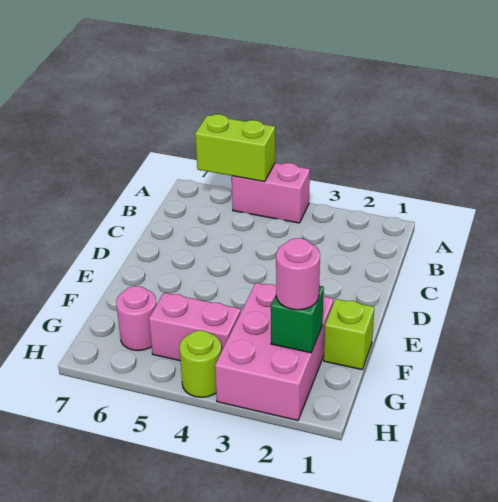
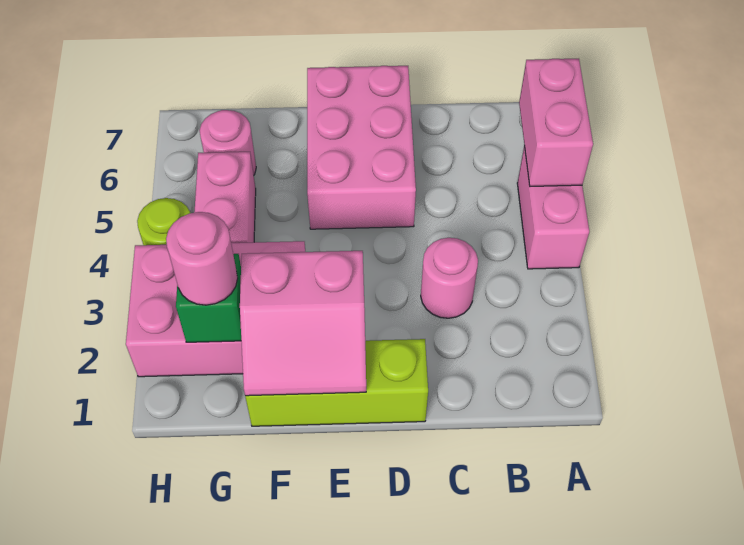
lime 1x2 brick [195,114,275,181] -> pink 1x2 brick [519,59,593,186]
none -> pink 1x1 round brick [421,238,478,318]
none -> pink 2x3 brick [307,66,416,229]
none -> pink 2x2 slope [240,251,366,396]
lime 1x1 brick [324,299,374,370] -> lime 1x3 brick [245,339,428,426]

